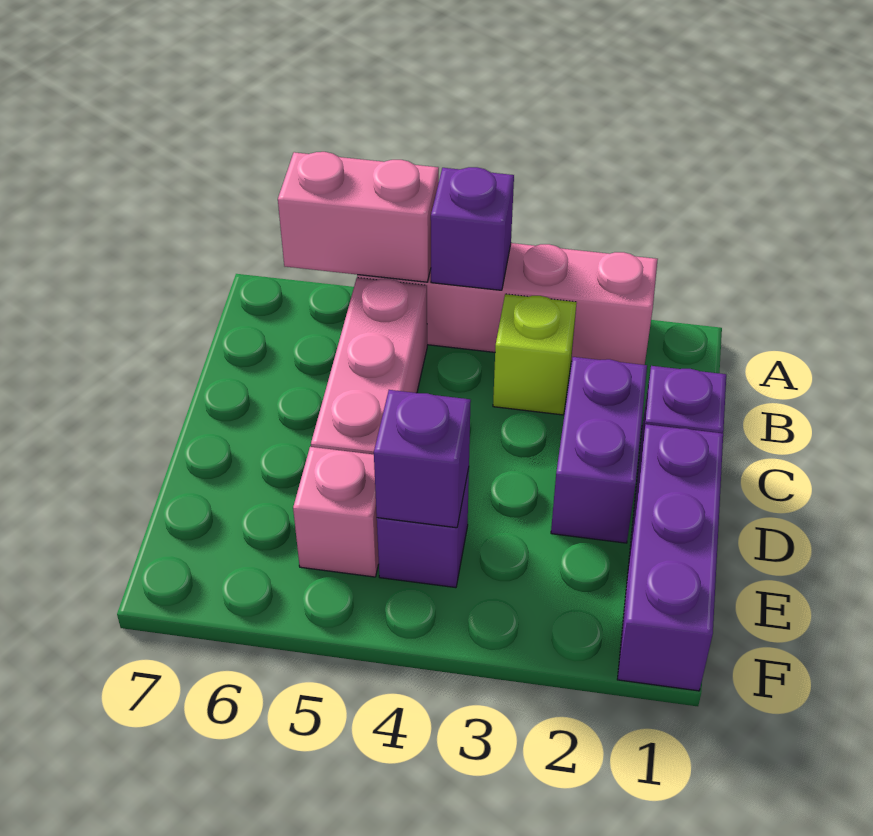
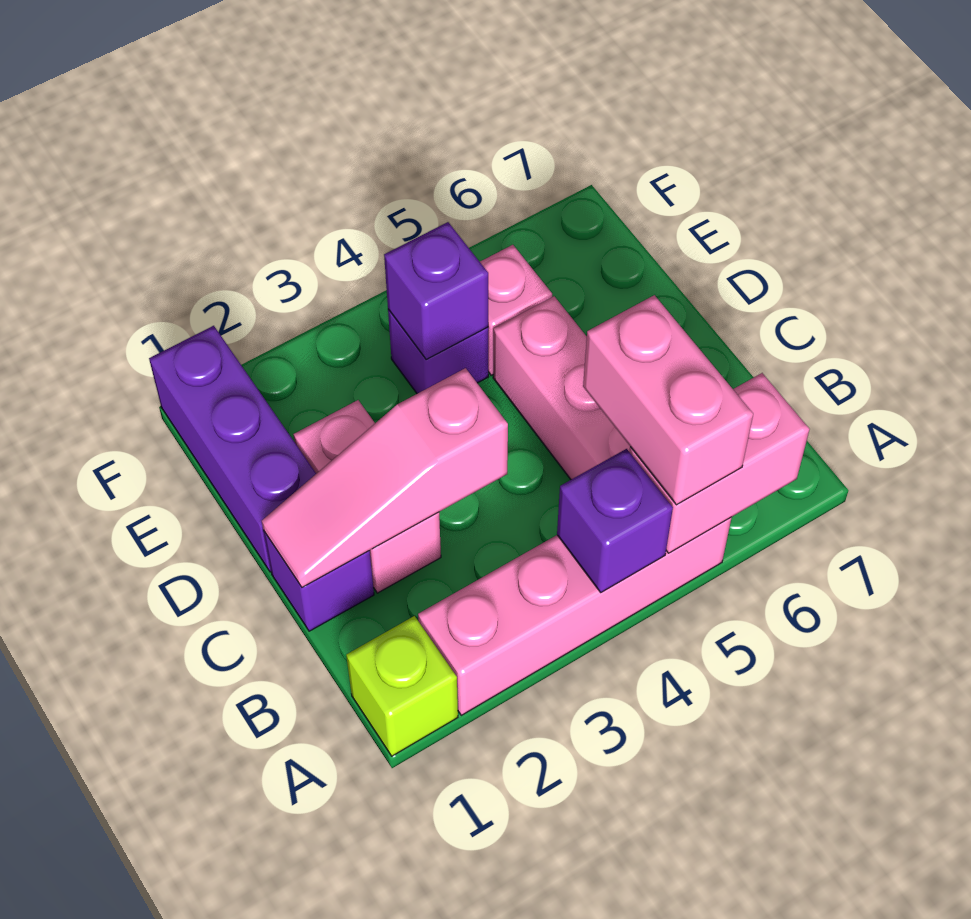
none -> pink 1x2 brick [583,295,753,505]
lime 1x1 brick [493,294,577,415] -> lime 1x1 brick moved to [346,616,458,756]
none -> pink 1x3 slope [262,368,508,587]
purple 1x2 brick [551,357,647,543] -> pink 1x2 brick [294,400,441,593]

